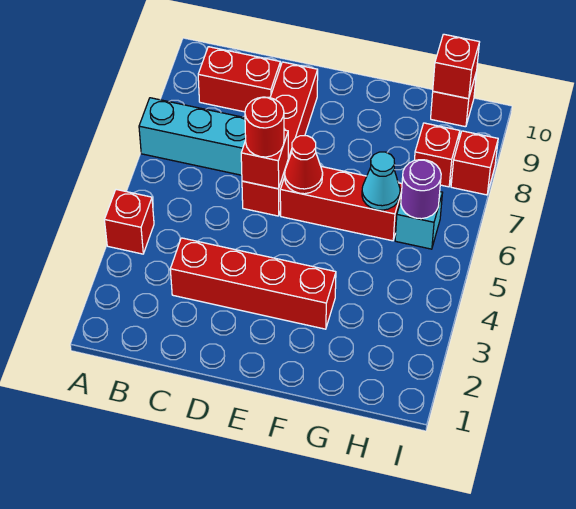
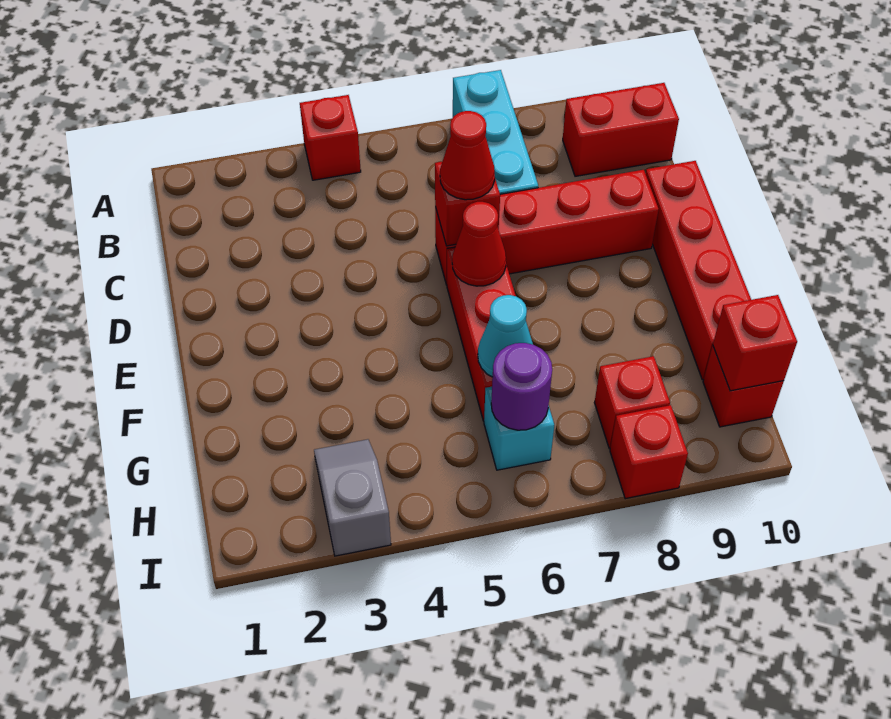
red 1x2 brick [198,47,280,112] -> red 1x2 brick turned to [563,83,679,176]
red 1x4 brick [170,238,336,329] -> red 1x4 brick moved to [646,161,751,380]
red 1x1 round brick [245,97,284,157] -> red 1x1 cone [440,111,495,200]
none -> grey 1x2 slope [314,439,391,556]

